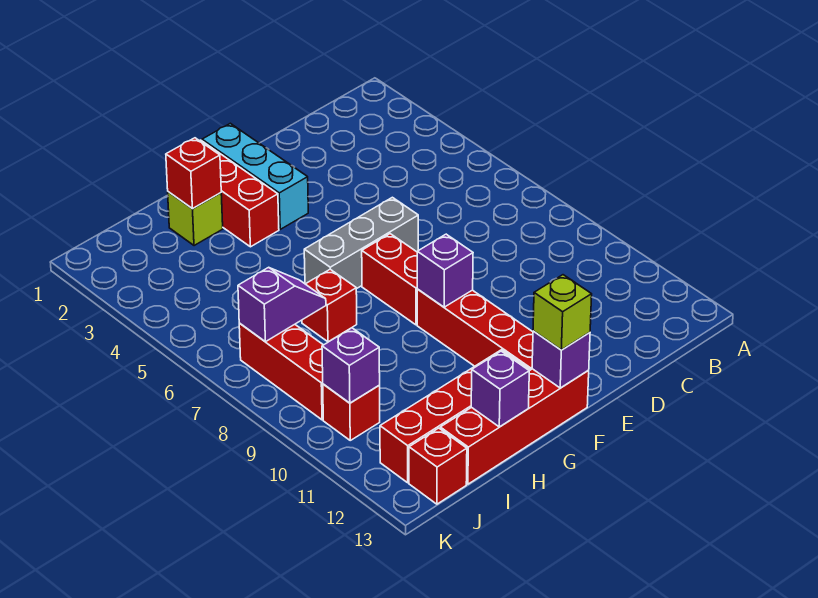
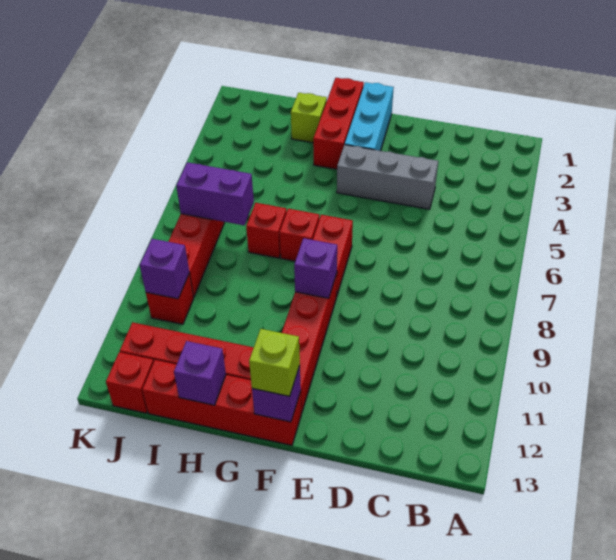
grey 1x3 brick [304,197,418,289] -> grey 1x3 brick moved to [337,145,438,209]
red 1x1 brick [166,138,221,209] -> red 1x1 brick moved to [279,209,319,261]
purple 1x2 slope [238,267,326,342] -> purple 1x2 brick [176,162,254,225]

